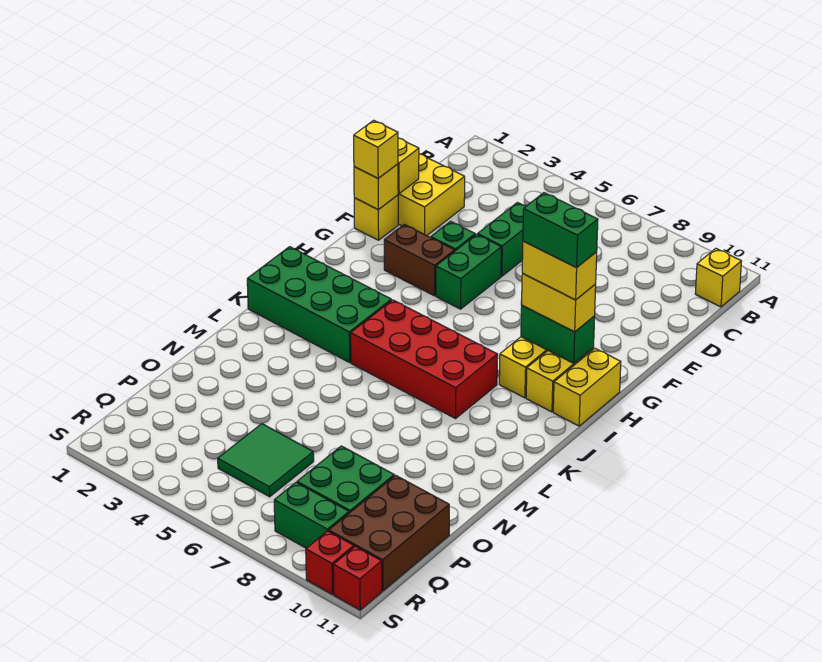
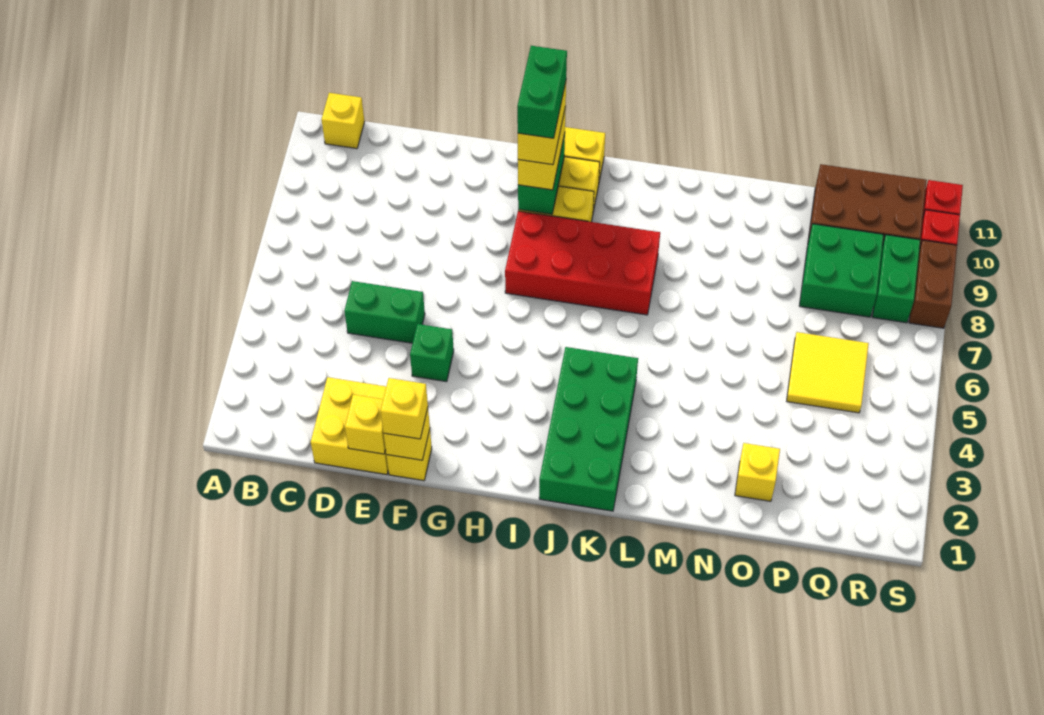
green 1x2 brick [436,234,501,309] -> none
brown 1x2 brick [384,224,455,296] -> brown 1x2 brick moved to [909,240,957,328]
red 2x4 brick [351,300,498,419] -> red 2x4 brick turned to [505,211,660,315]
none -> yellow 1x1 brick [735,443,780,501]
green 2x2 tile [218,424,314,497] -> yellow 2x2 tile [787,332,869,413]

